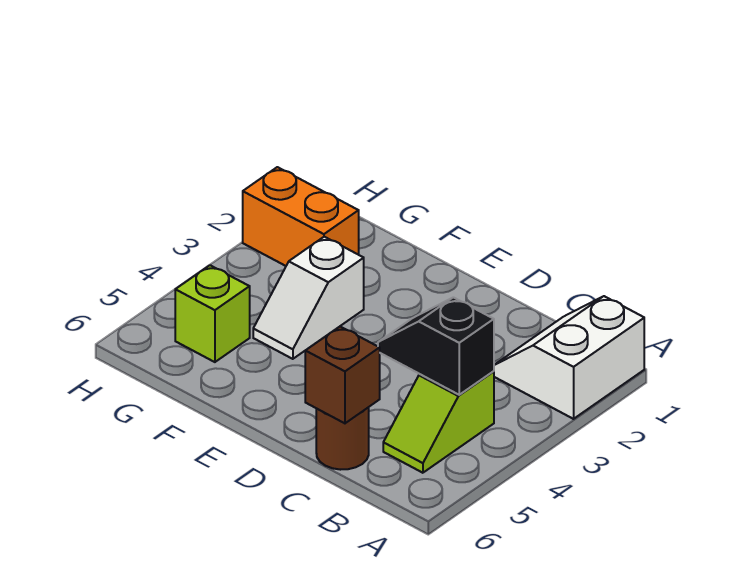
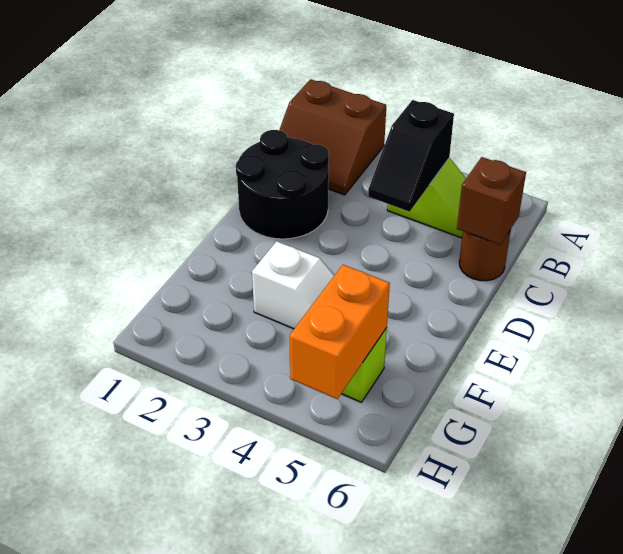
white 2x2 slope [494,296,644,419] -> brown 2x2 slope [279,79,386,195]
none -> black 2x2 round brick [236,130,329,239]
orange 1x2 brick [243,167,359,266] -> orange 1x2 brick moved to [290,265,390,399]

